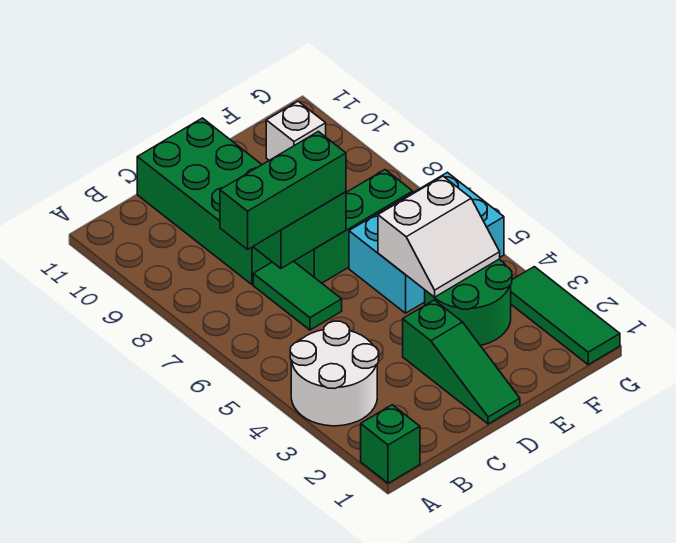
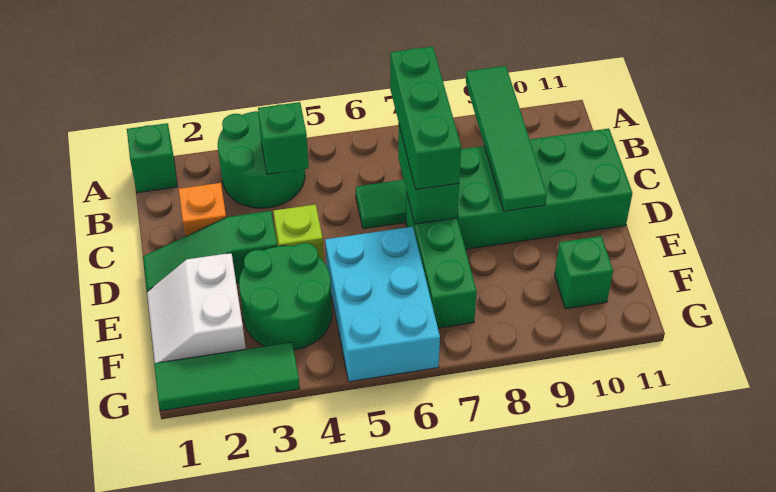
white 2x2 round brick [290,321,379,426] -> green 2x2 round brick [218,111,305,208]
none -> green 1x4 tile [466,66,547,211]
none -> green 1x1 brick [258,102,309,174]
none -> orange 1x1 brick [179,183,226,236]
none -> lime 1x1 brick [273,204,324,262]
white 2x2 slope [378,176,500,297] -> white 2x2 slope moved to [147,253,246,363]
white 1x1 brick [266,101,326,160] -> green 1x1 brick [555,236,613,309]

